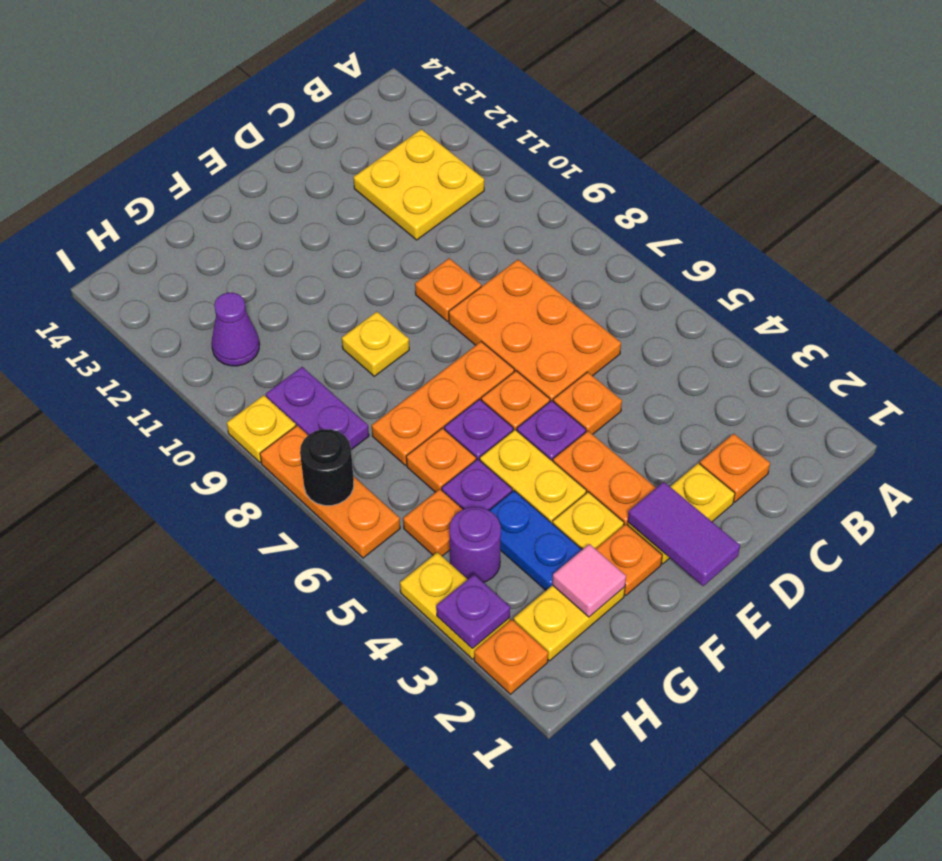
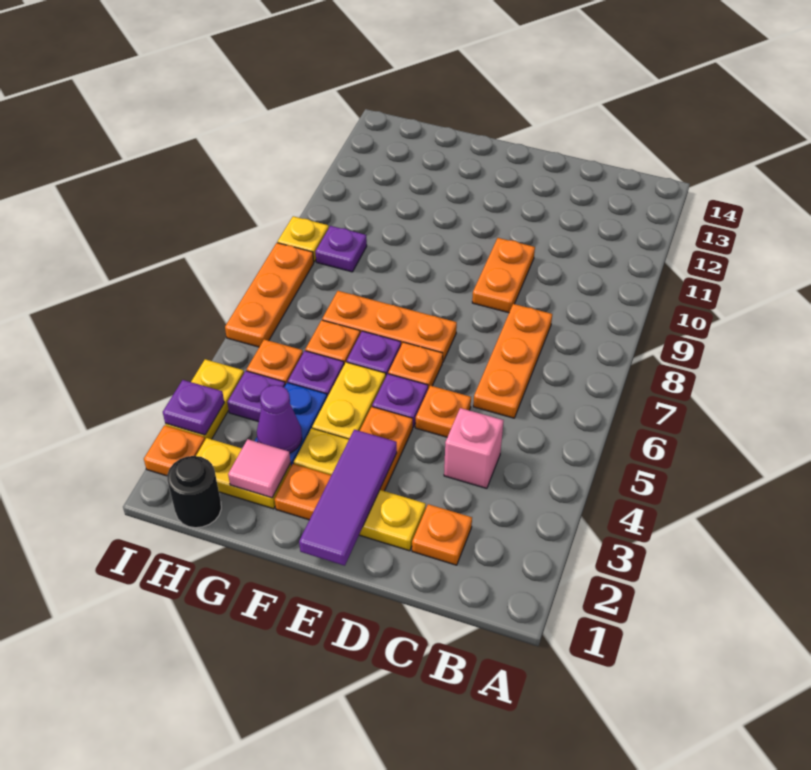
yellow 2x2 plate [353,129,484,240] -> none
none -> pink 1x1 brick [444,408,504,488]
orange 2x3 plate [449,260,621,401] -> orange 1x3 plate [473,304,552,418]
orange 1x1 plate [415,258,481,321] -> orange 1x2 plate [472,238,535,313]
purple 1x2 tile [628,482,740,586] -> purple 1x3 tile [299,430,397,566]
yellow 1x1 plate [342,312,409,376] -> none
purple 1x1 round brick [449,507,501,582] -> purple 1x1 plate [227,371,285,422]
purple 1x2 plate [266,367,369,450] -> purple 1x1 plate [315,226,367,272]
purple 1x1 cone [211,293,260,366] -> purple 1x1 cone moved to [257,385,302,453]
black 1x1 round brick [300,429,354,506] -> black 1x1 round brick moved to [167,456,221,528]

